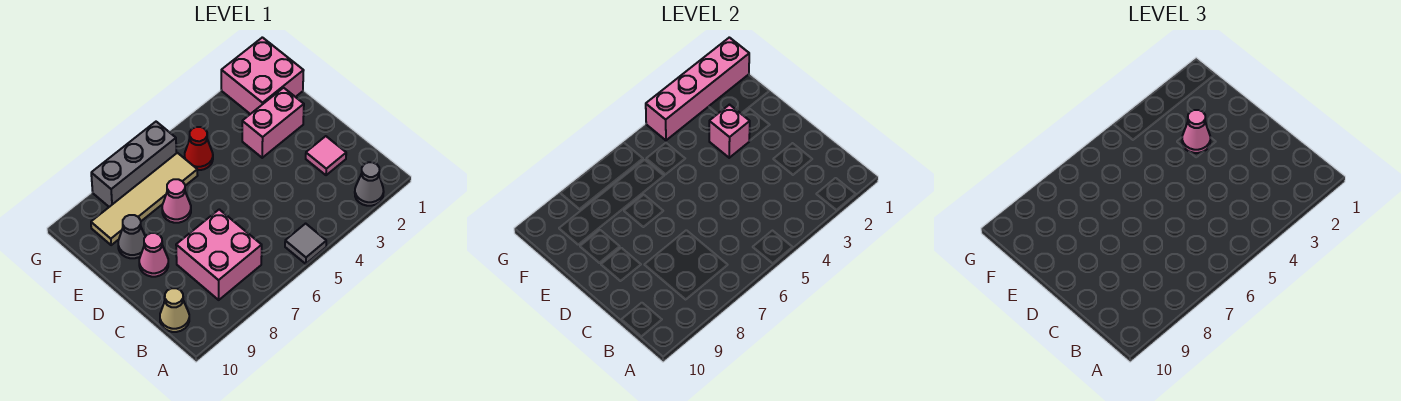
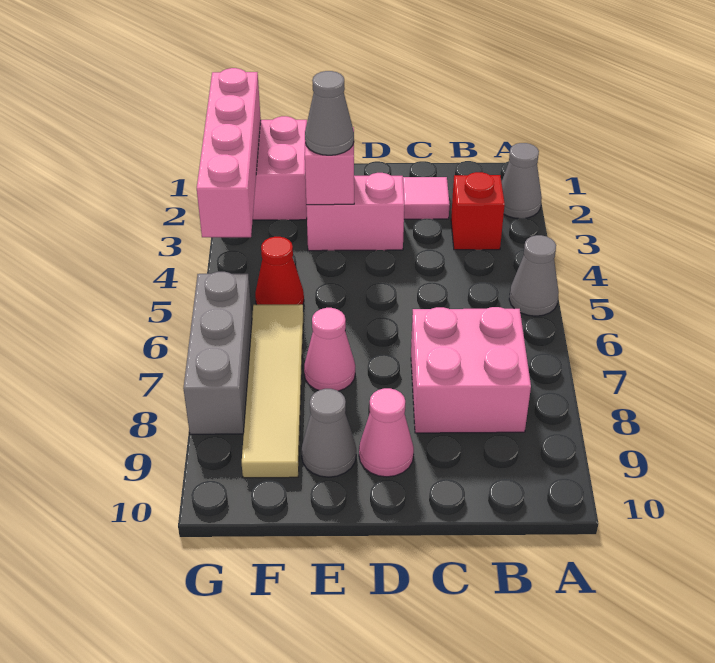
grey 1x1 tile [285,224,326,264] -> grey 1x1 cone [509,235,559,316]
none -> red 1x1 brick [451,172,505,250]
tan 1x1 cone [160,288,189,332] -> none
pink 1x2 brick [242,88,304,158] -> pink 1x2 brick turned to [306,173,404,251]
pink 1x1 cone [1182,110,1210,153] -> grey 1x1 cone [305,71,354,155]

